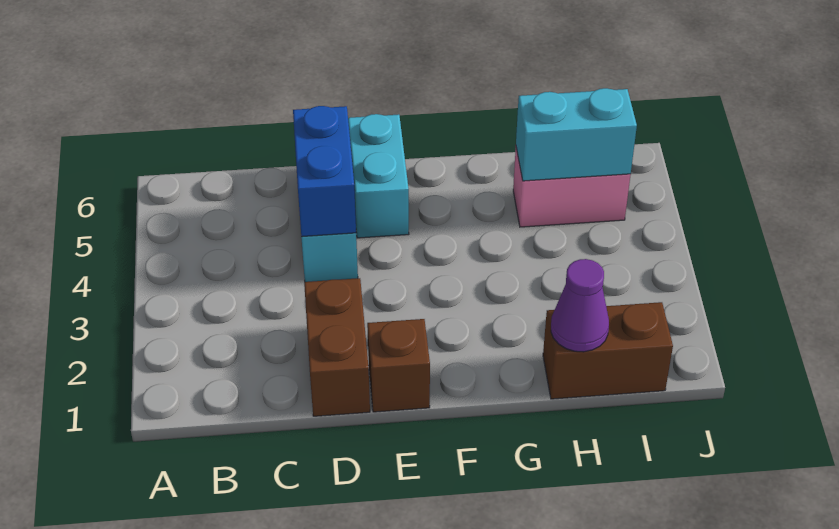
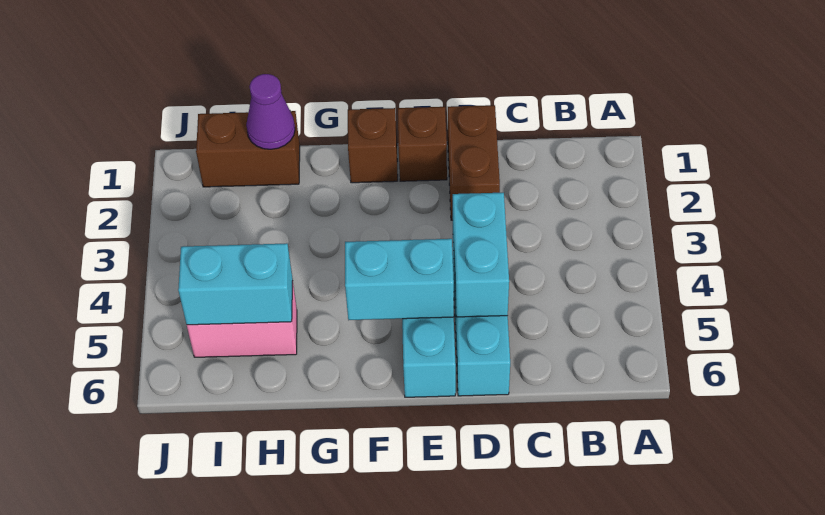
blue 1x2 brick [293,106,356,237] -> cyan 1x2 brick [453,193,509,317]
none -> cyan 1x2 brick [345,239,454,320]
none -> brown 1x1 brick [348,108,398,183]

